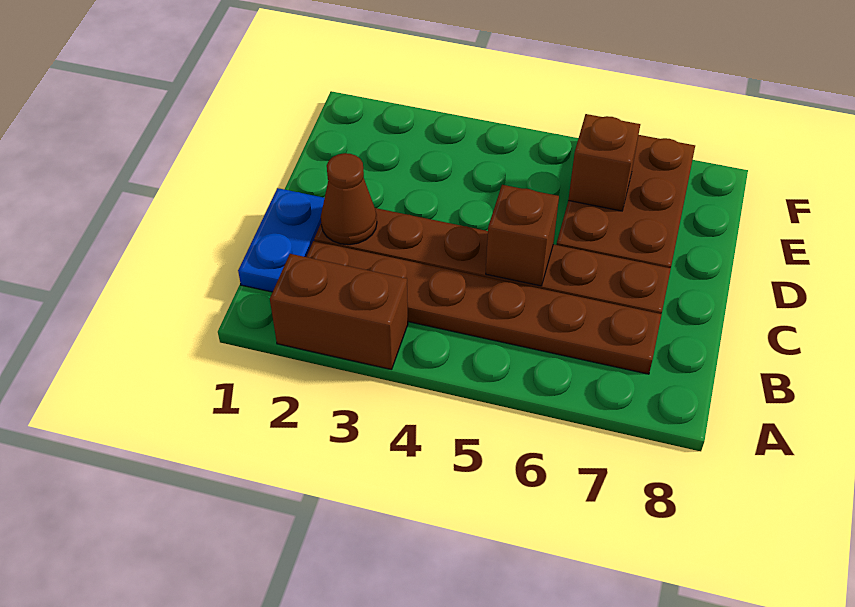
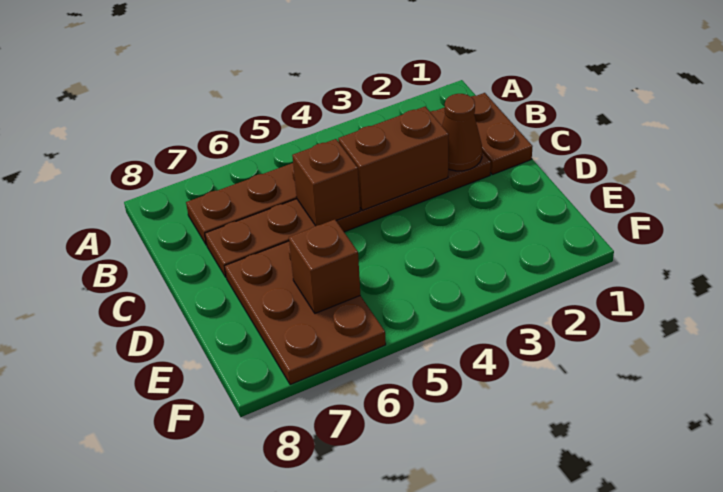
brown 1x2 brick [270,254,408,370] -> brown 1x2 brick moved to [338,107,449,210]
blue 1x2 plate [238,188,325,292] -> brown 1x2 plate [471,93,533,175]

